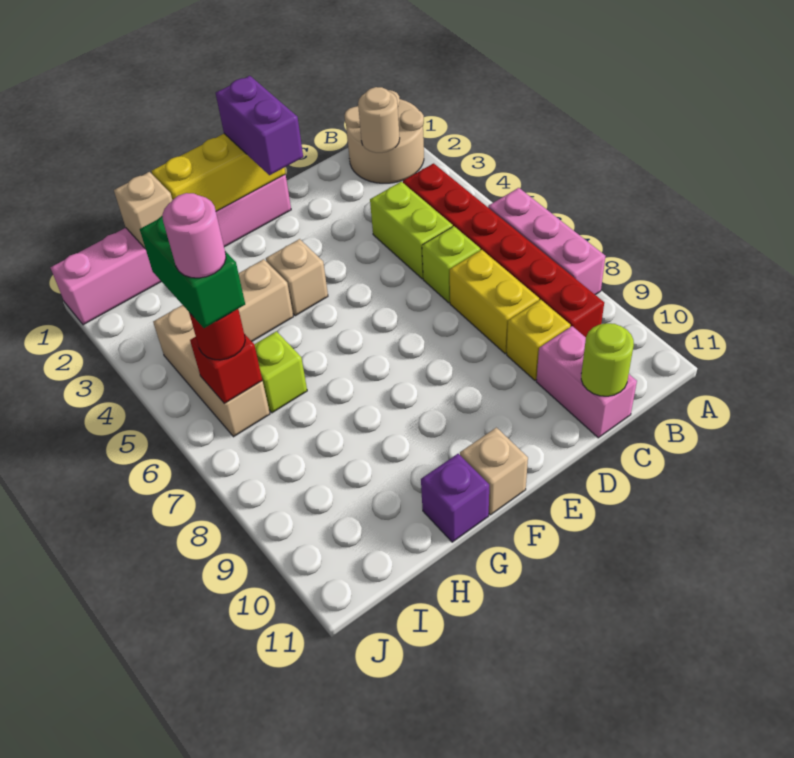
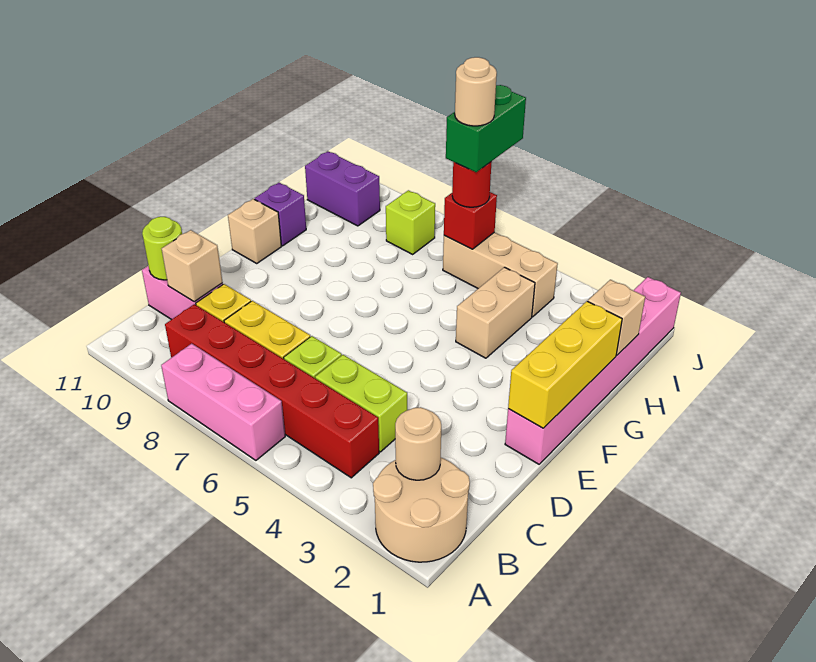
purple 1x2 brick [216,76,303,175] -> purple 1x2 brick moved to [305,151,380,226]
tan 1x1 brick [266,239,328,316] -> tan 1x1 brick moved to [162,230,223,302]
lime 1x1 brick [254,331,307,413] -> lime 1x1 brick moved to [386,190,435,254]
green 1x2 brick [140,216,245,328] -> green 1x2 brick turned to [446,85,526,172]
pink 1x1 round brick [162,193,226,278] -> tan 1x1 round brick [455,57,497,126]

